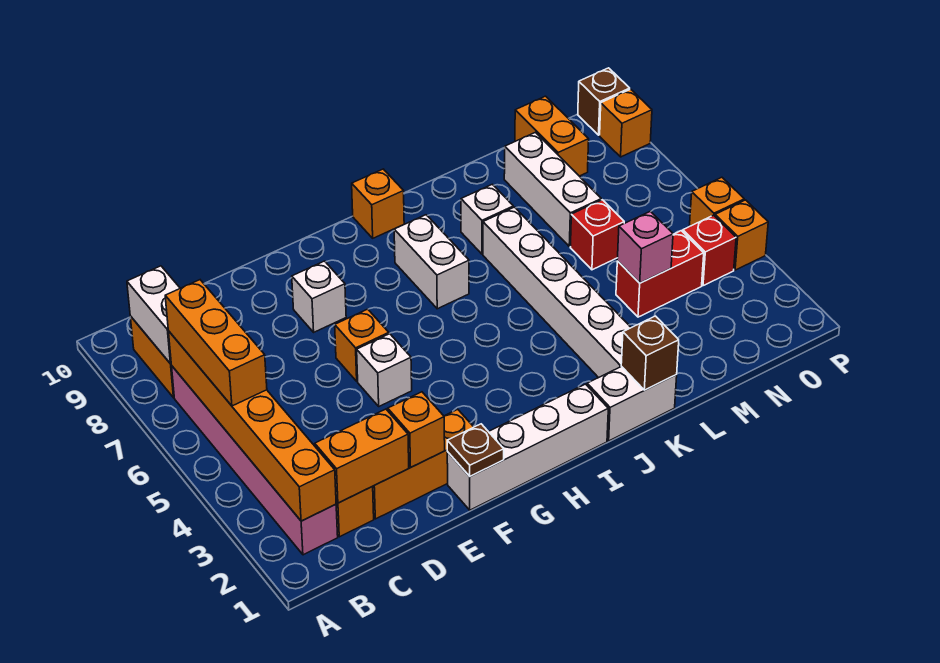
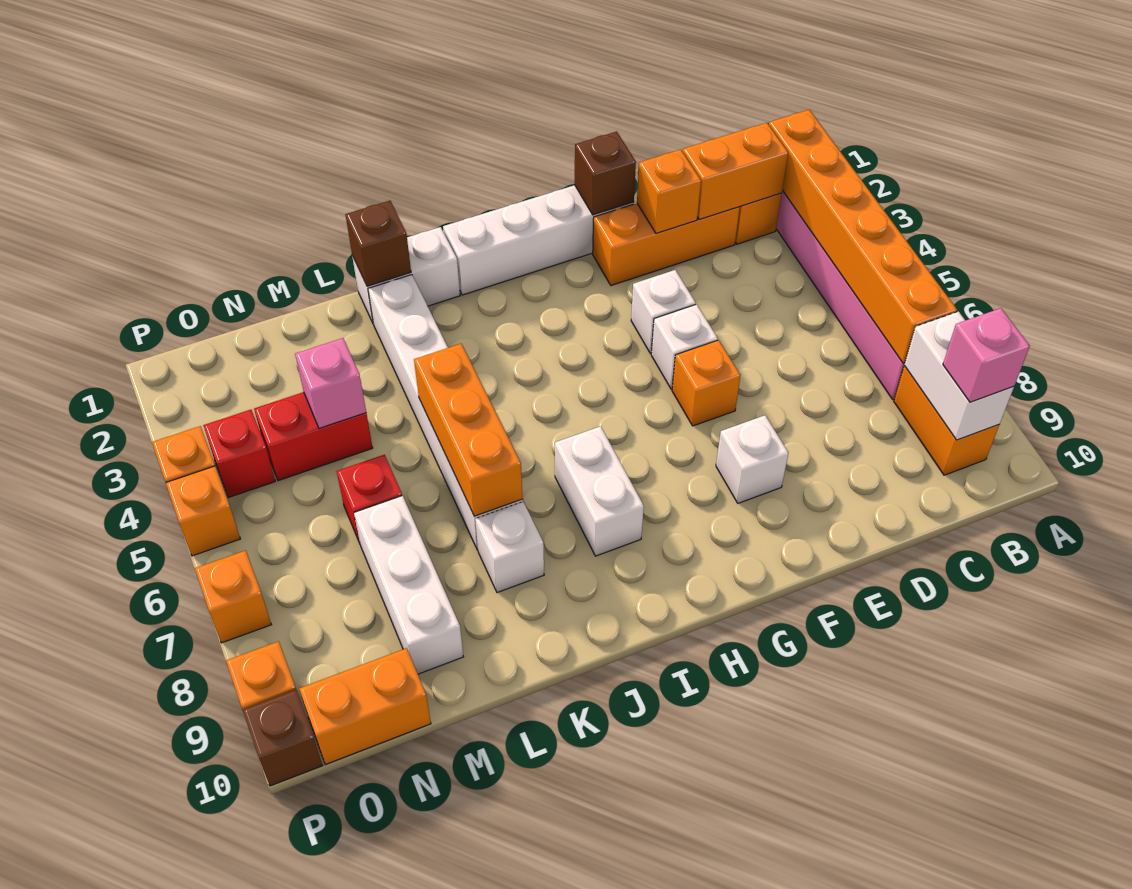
orange 1x3 brick [165,280,267,406] -> orange 1x3 brick moved to [414,344,522,516]
none -> pink 1x1 brick [943,308,1030,402]
brown 1x1 plate [447,424,504,476] -> brown 1x1 brick [575,132,636,215]
none -> white 1x1 brick [631,270,696,354]
orange 1x1 brick [352,169,404,238] -> orange 1x1 brick moved to [195,550,271,643]
orange 1x2 brick [515,96,589,176] -> orange 1x2 brick turned to [299,648,431,765]

